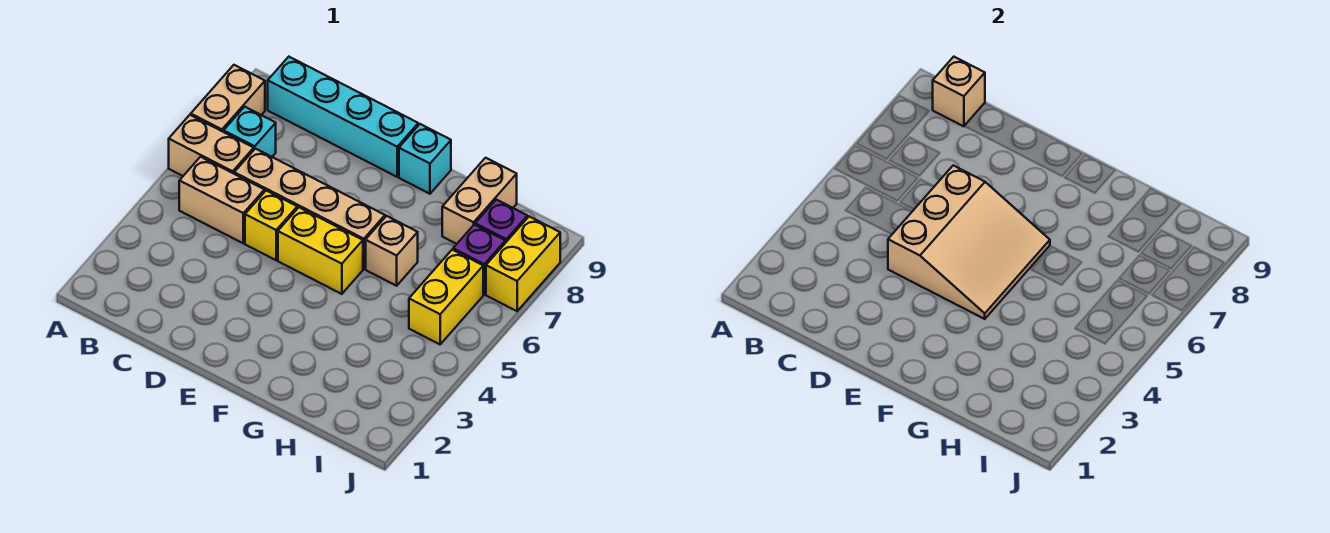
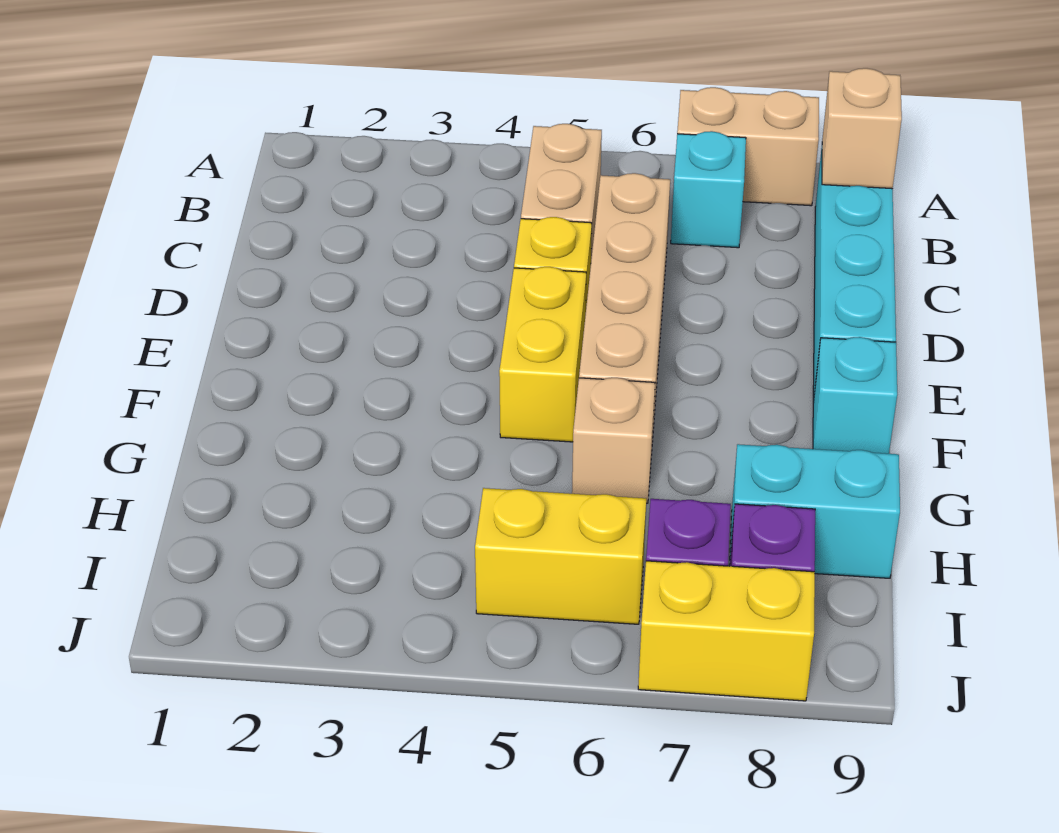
tan 1x2 brick [169,115,254,176] -> none
tan 3x3 slope [888,165,1050,319] -> none
tan 1x2 brick [442,158,517,244] -> cyan 1x2 brick [729,444,900,578]

